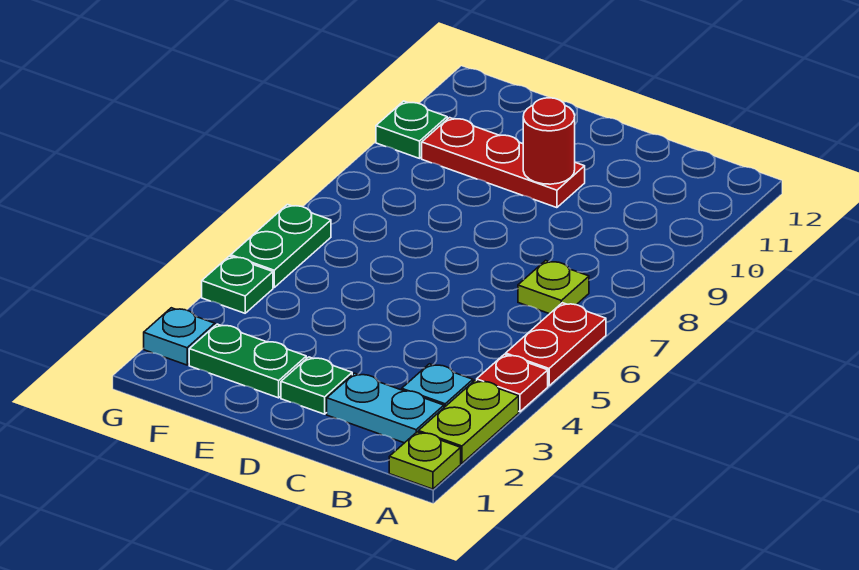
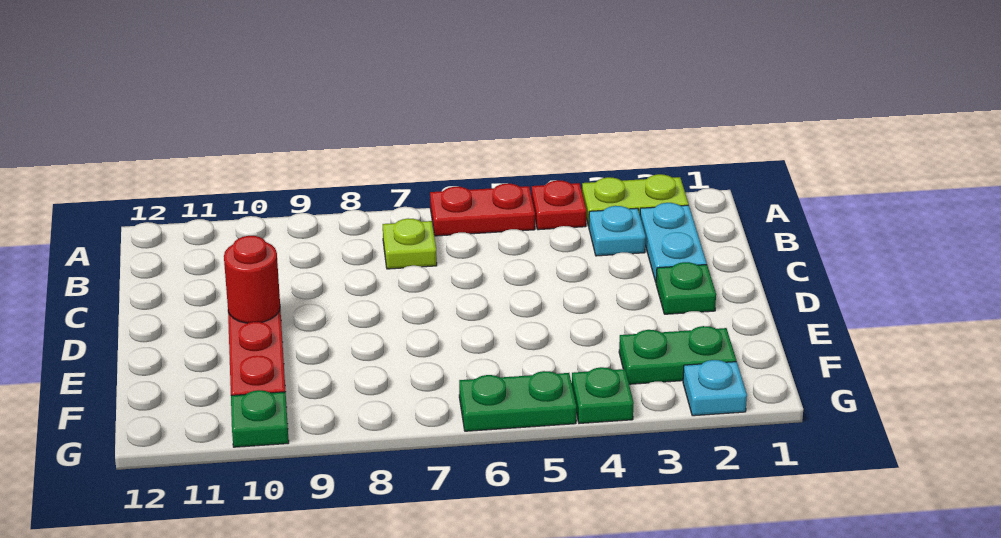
lime 1x1 plate [389,432,461,489] -> none
green 1x2 plate [189,324,306,398] -> green 1x2 plate turned to [619,326,736,384]

